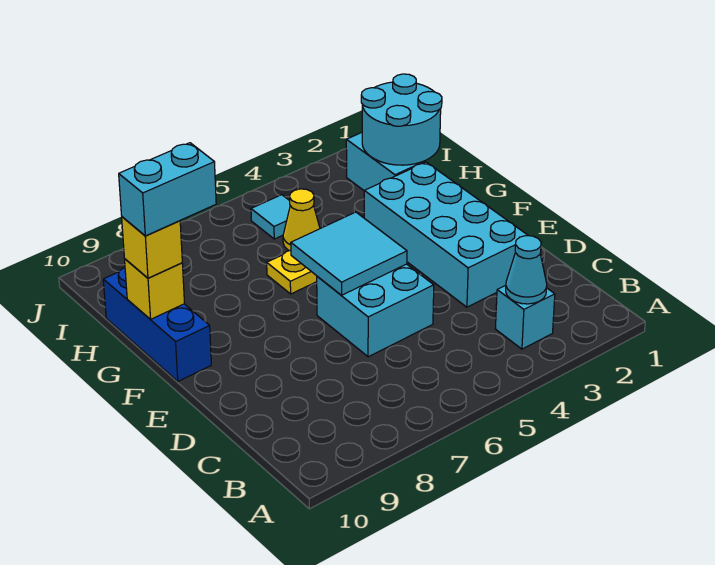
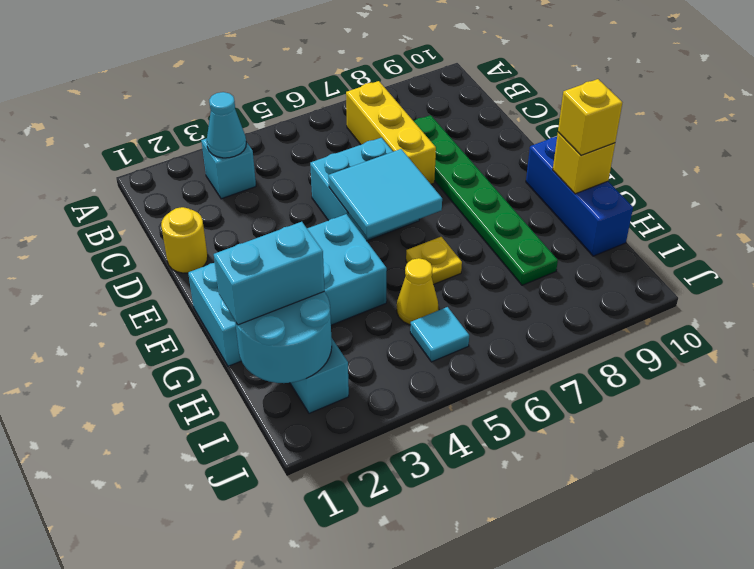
none -> yellow 1x3 brick [346,81,436,184]
none -> green 1x6 plate [414,115,558,285]
none -> yellow 1x1 round brick [161,207,208,273]
cyan 2x4 brick [364,162,528,307] -> cyan 2x4 brick turned to [188,214,387,366]
cyan 1x2 brick [119,143,216,236] -> cyan 1x2 brick moved to [214,222,325,325]

